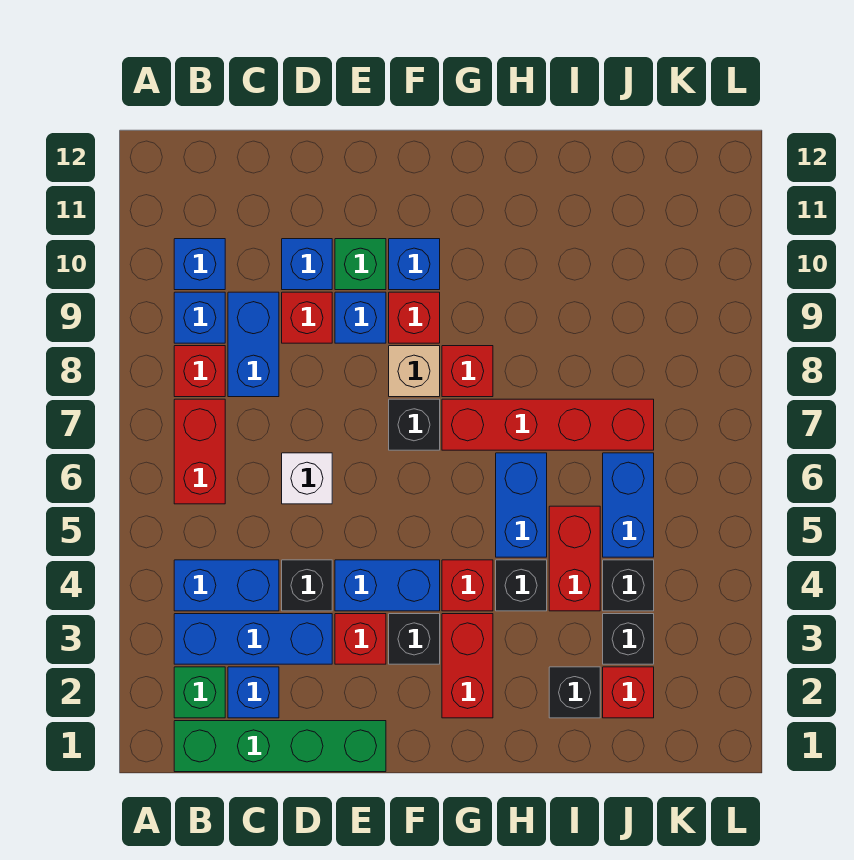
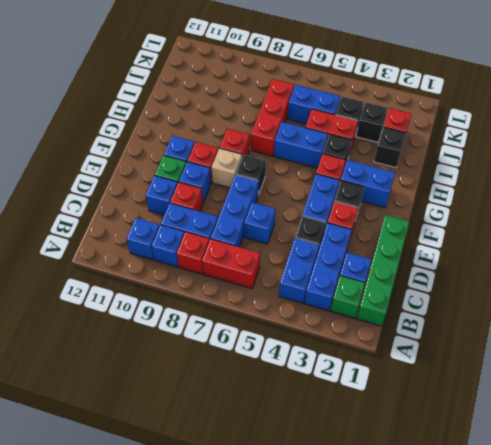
none -> blue 1x3 brick [211,175,258,247]
white 1x1 brick [282,453,332,504] -> blue 1x1 brick [244,202,276,244]
red 1x2 brick [442,614,493,718] -> blue 1x2 brick [341,160,395,208]
red 1x4 brick [442,399,654,450] -> red 1x3 brick [251,79,294,156]

